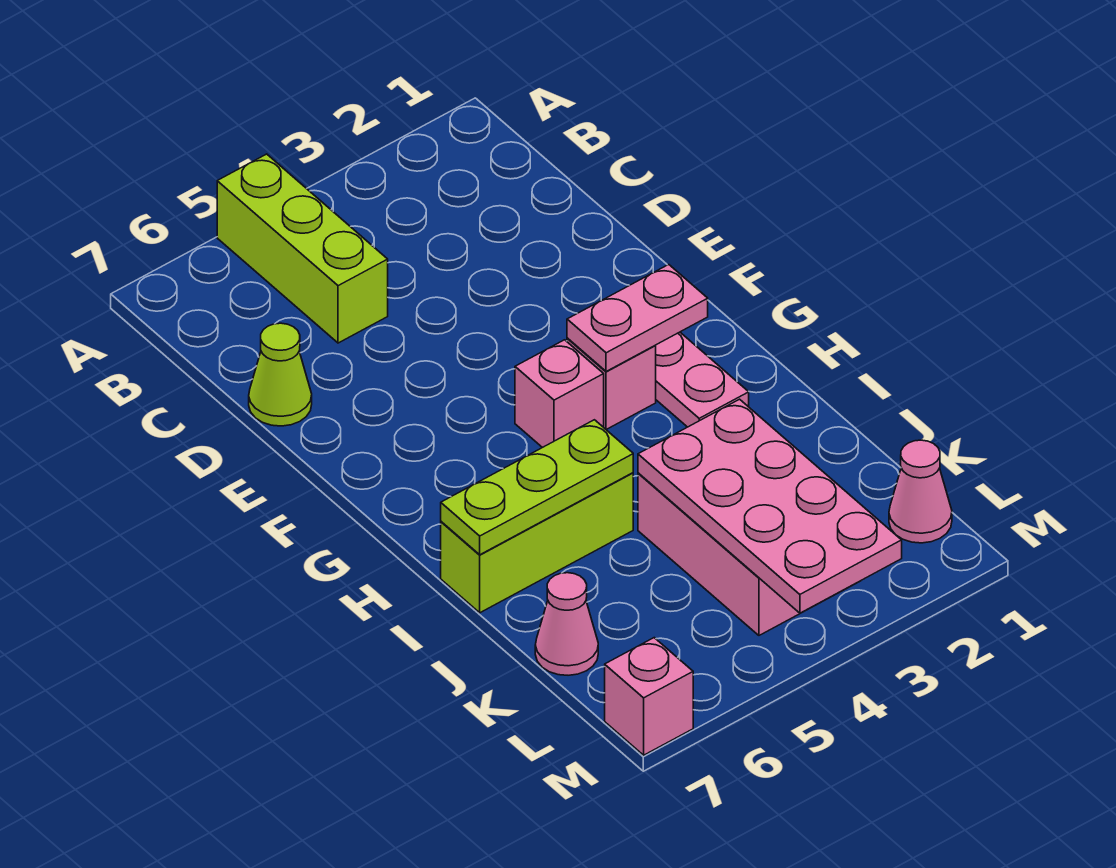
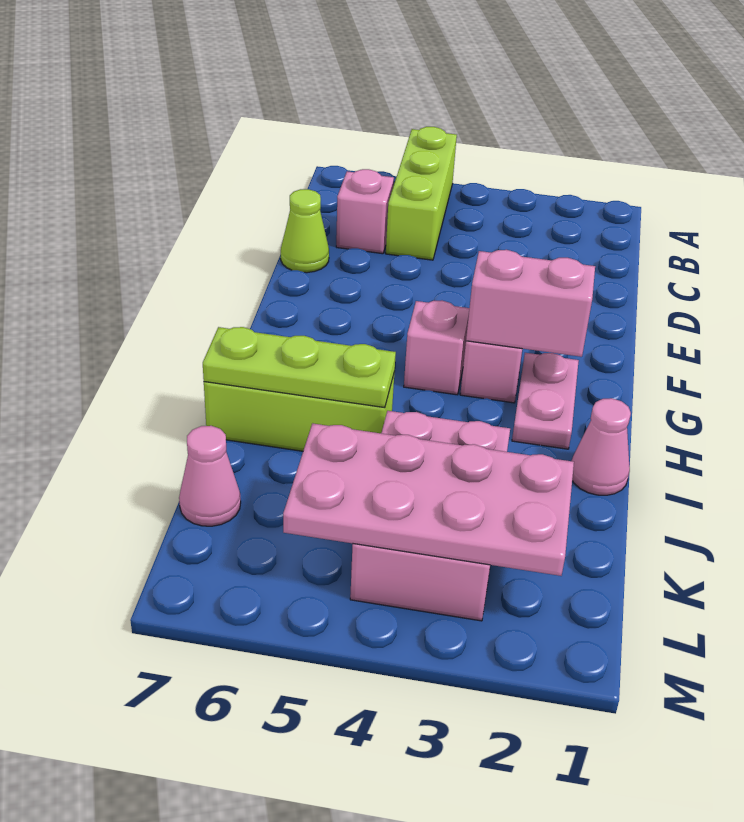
pink 1x2 plate [567,265,708,371] -> pink 1x2 brick [466,250,595,357]
pink 2x4 plate [638,399,902,613] -> pink 2x4 plate turned to [283,423,574,576]
pink 1x1 cone [889,440,952,543] -> pink 1x1 cone moved to [572,398,631,495]
pink 1x1 brick [605,638,693,755] -> pink 1x1 brick moved to [336,169,394,254]

